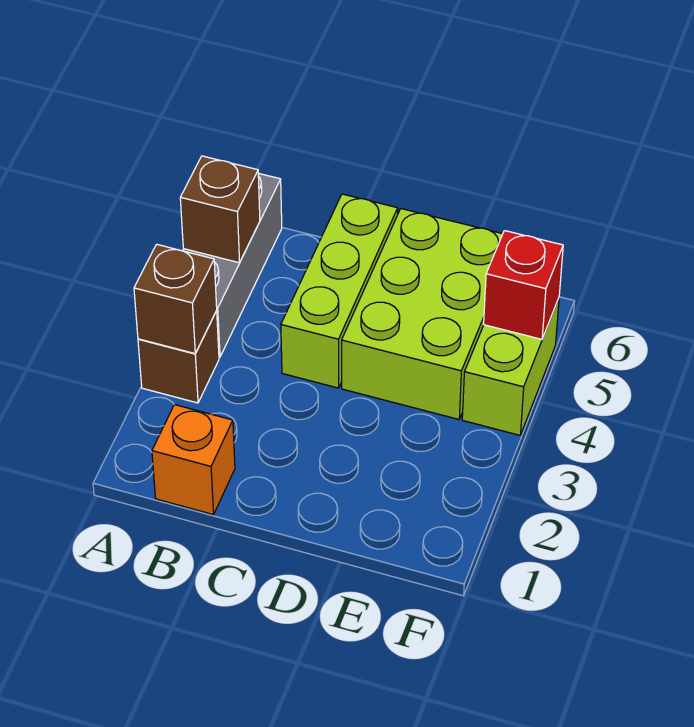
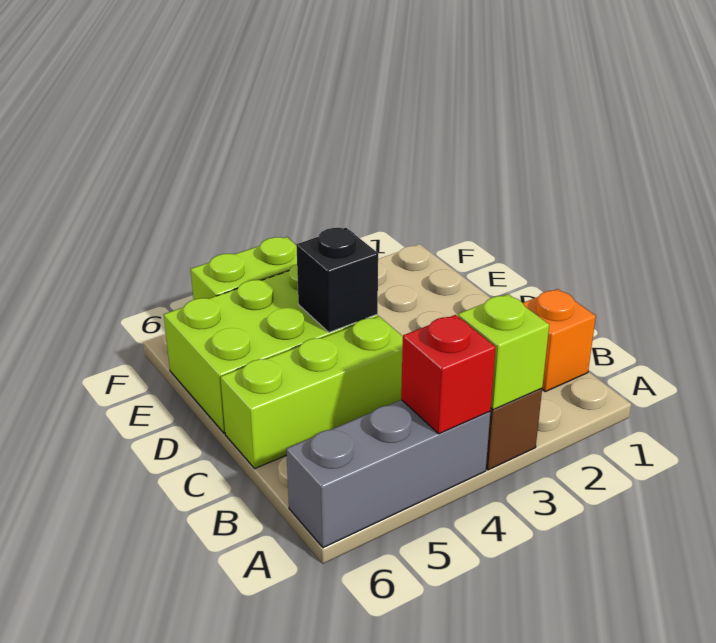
brown 1x1 brick [134,244,217,354] -> lime 1x1 brick [458,294,549,410]
brown 1x1 brick [180,156,260,263] -> none
none -> black 1x1 brick [296,228,378,332]
red 1x1 brick [484,231,563,339] -> red 1x1 brick moved to [401,315,496,434]

